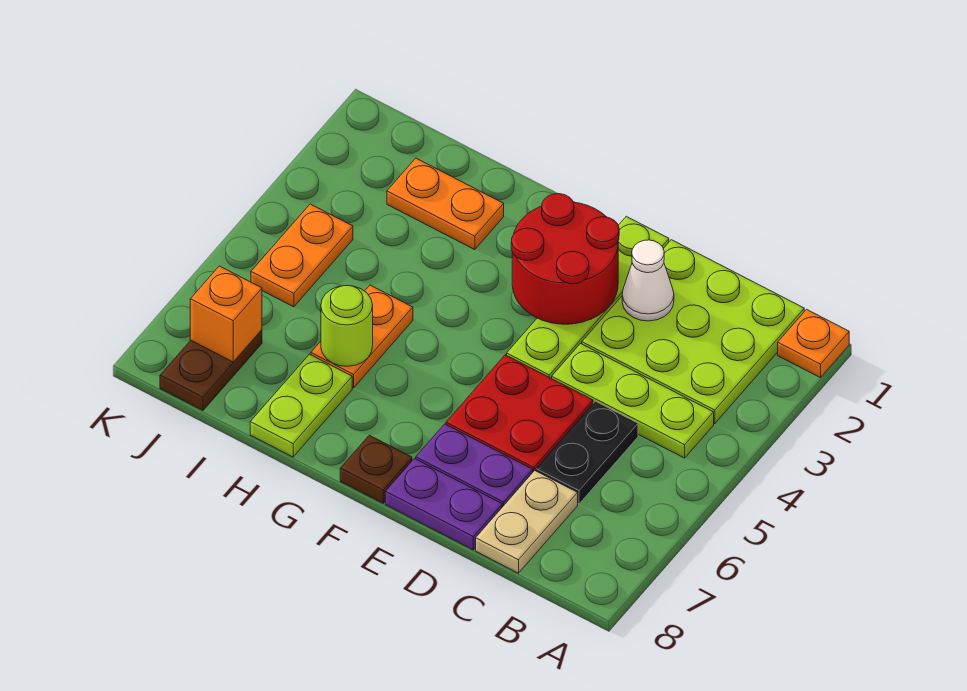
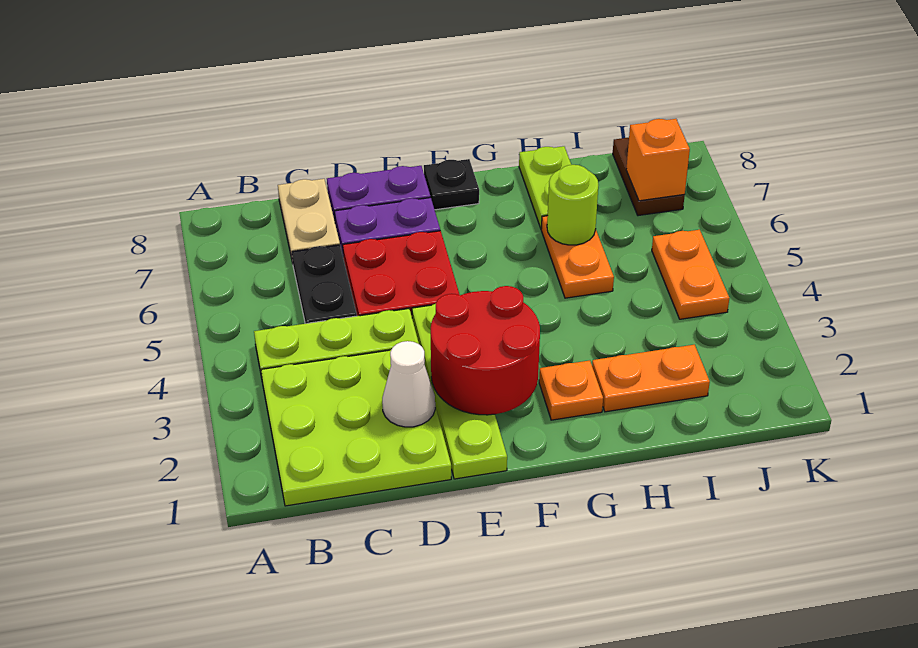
orange 1x1 plate [778,309,849,378] -> orange 1x1 plate moved to [539,361,603,420]
brown 1x1 plate [340,435,412,503] -> black 1x1 plate [424,159,479,210]

